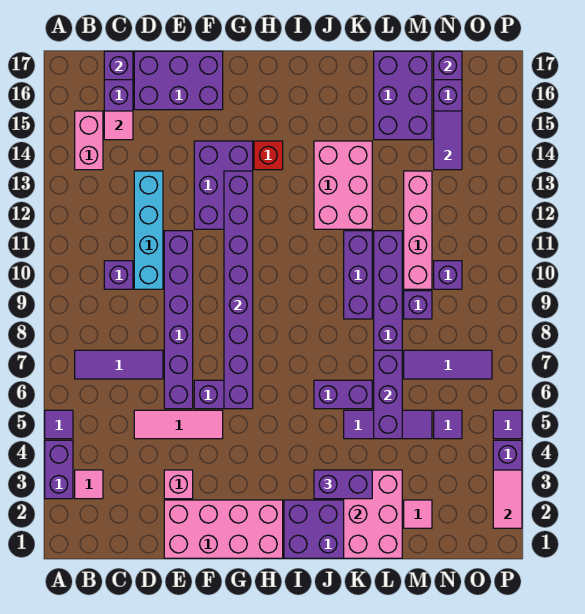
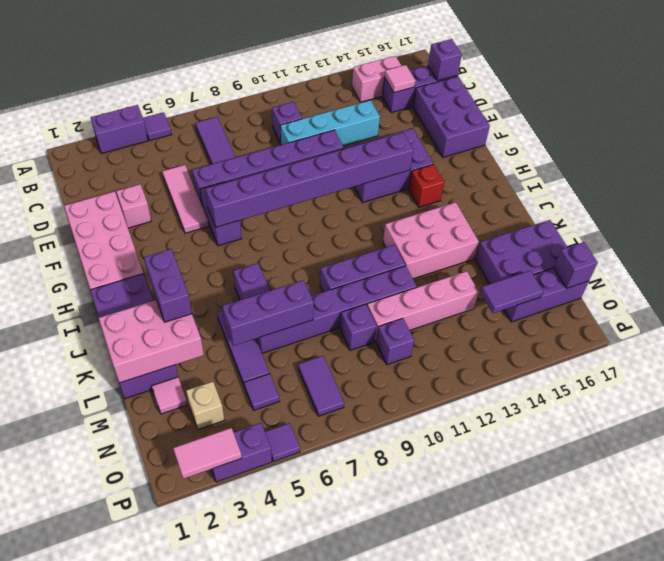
pink 1x1 tile [75,470,103,499] -> none
purple 1x3 tile [404,350,492,379] -> purple 1x2 tile [298,356,344,416]
none -> tan 1x1 brick [186,382,224,429]

